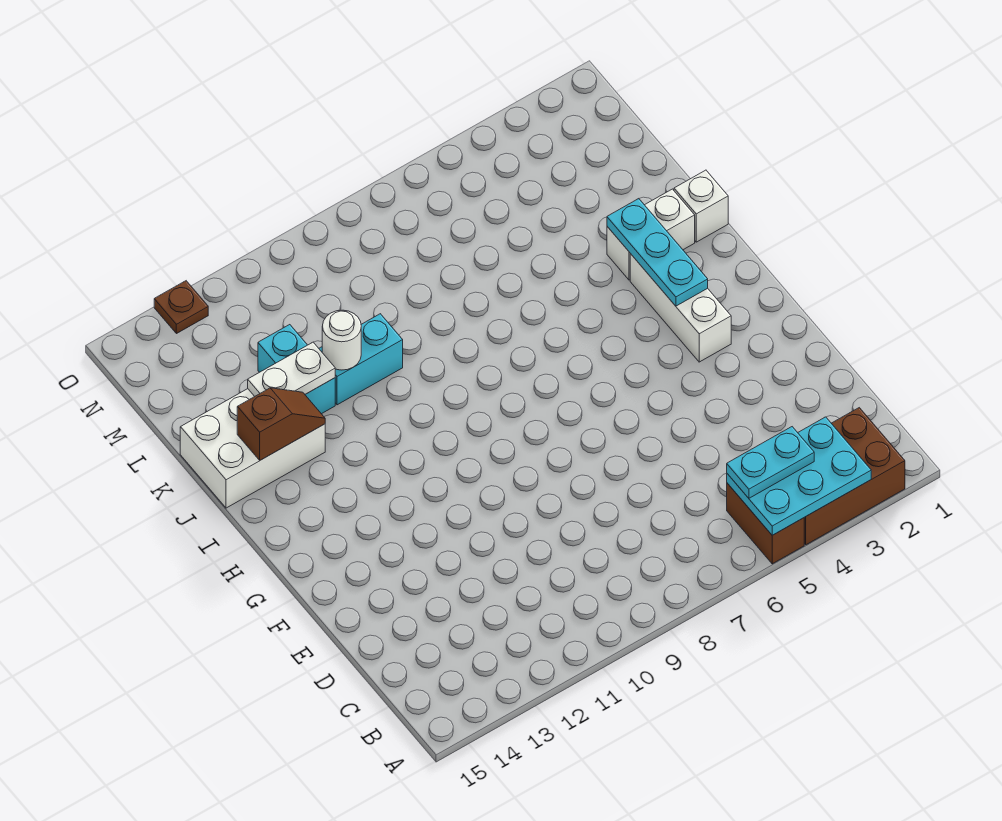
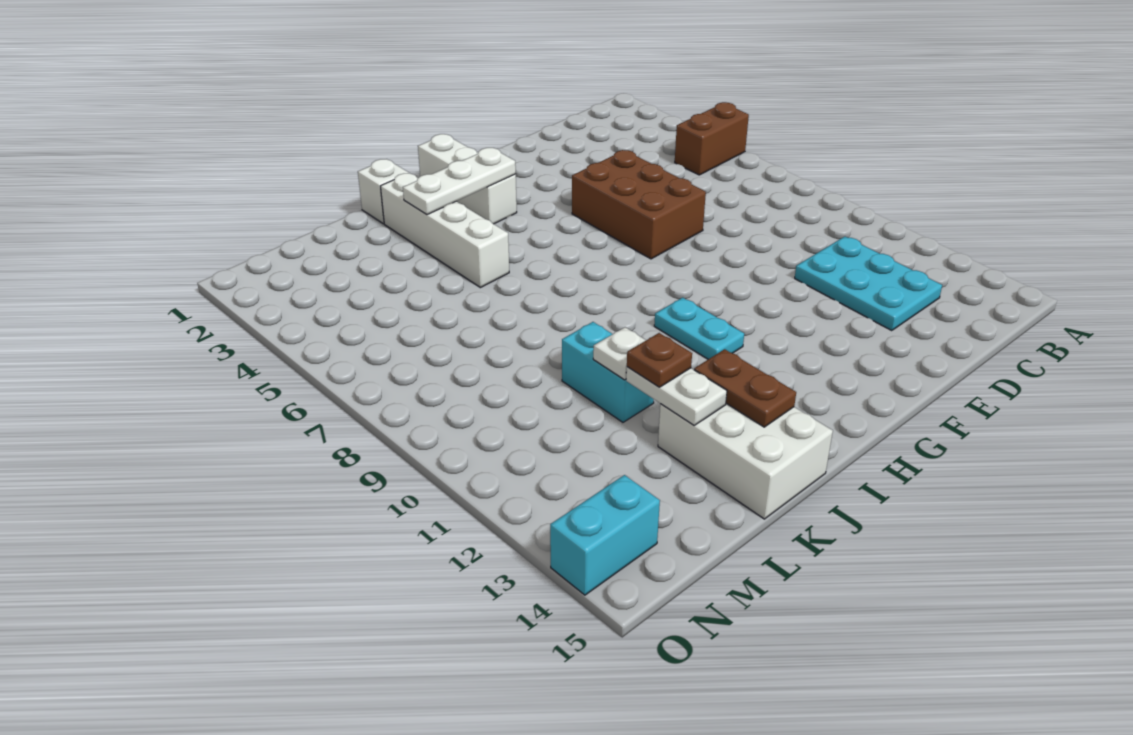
brown 2x3 brick [804,408,905,545] -> brown 2x3 brick moved to [572,150,706,259]
cyan 2x3 plate [727,417,871,535] -> cyan 2x3 plate moved to [795,237,942,331]
cyan 1x2 plate [727,427,814,498] -> cyan 1x2 plate moved to [654,297,744,359]
white 1x3 brick [630,254,731,362] -> white 1x3 brick turned to [418,134,517,224]
cyan 1x3 plate [607,199,708,306] -> white 1x3 plate [403,148,516,215]
white 1x2 brick [607,189,695,280] -> white 1x4 brick [380,173,509,288]
brown 1x2 slope [237,388,325,460] -> brown 1x2 plate [694,349,796,427]
white 1x1 round brick [322,310,361,370] -> white 1x1 plate [593,327,646,380]
cyan 1x2 brick [258,325,335,414] -> cyan 1x2 brick moved to [550,475,660,595]
brown 1x1 plate [154,281,208,334] -> brown 1x1 plate moved to [627,333,692,387]

